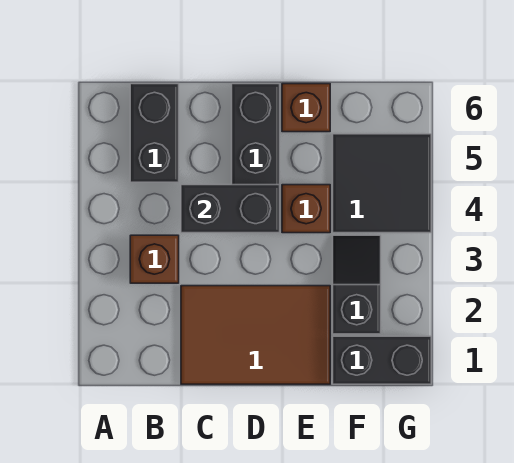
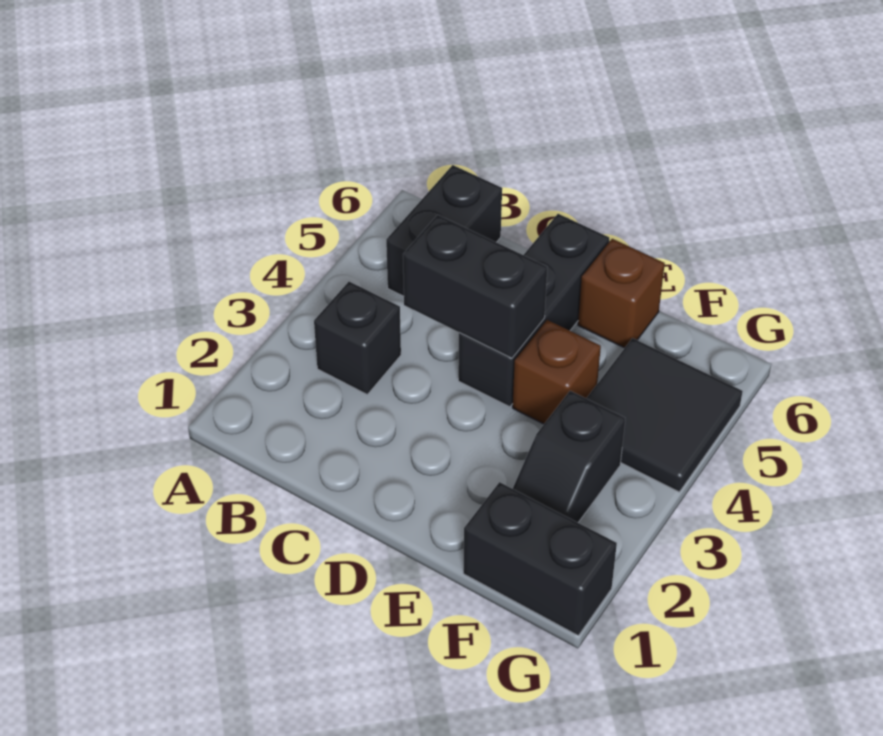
brown 1x1 brick [130,235,179,283] -> black 1x1 brick [314,282,401,394]
brown 2x3 tile [181,286,330,384] -> none
black 1x2 slope [333,235,381,334] -> black 1x2 slope turned to [513,391,625,522]

